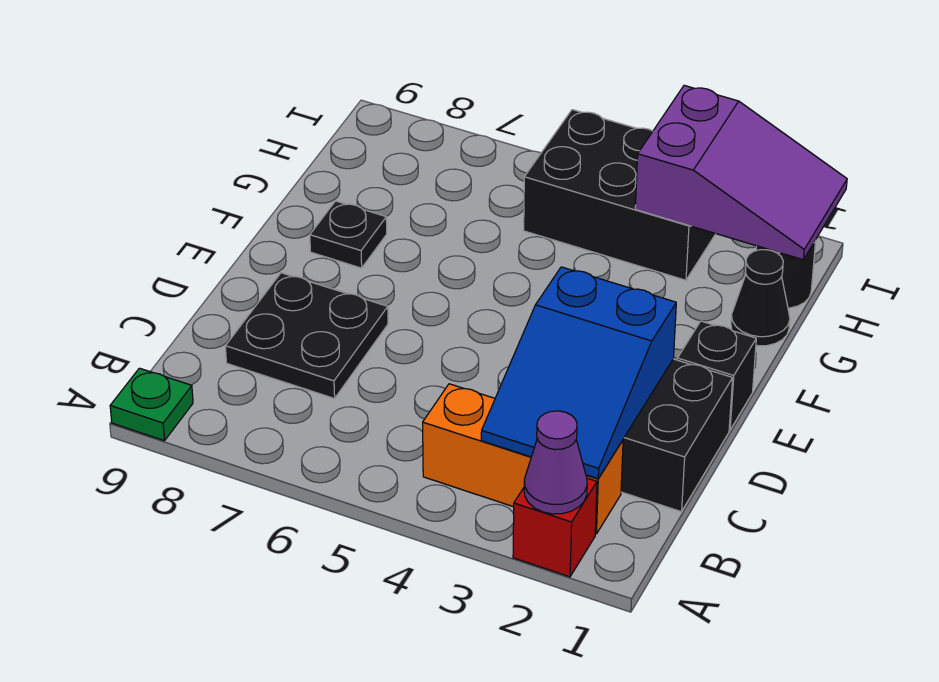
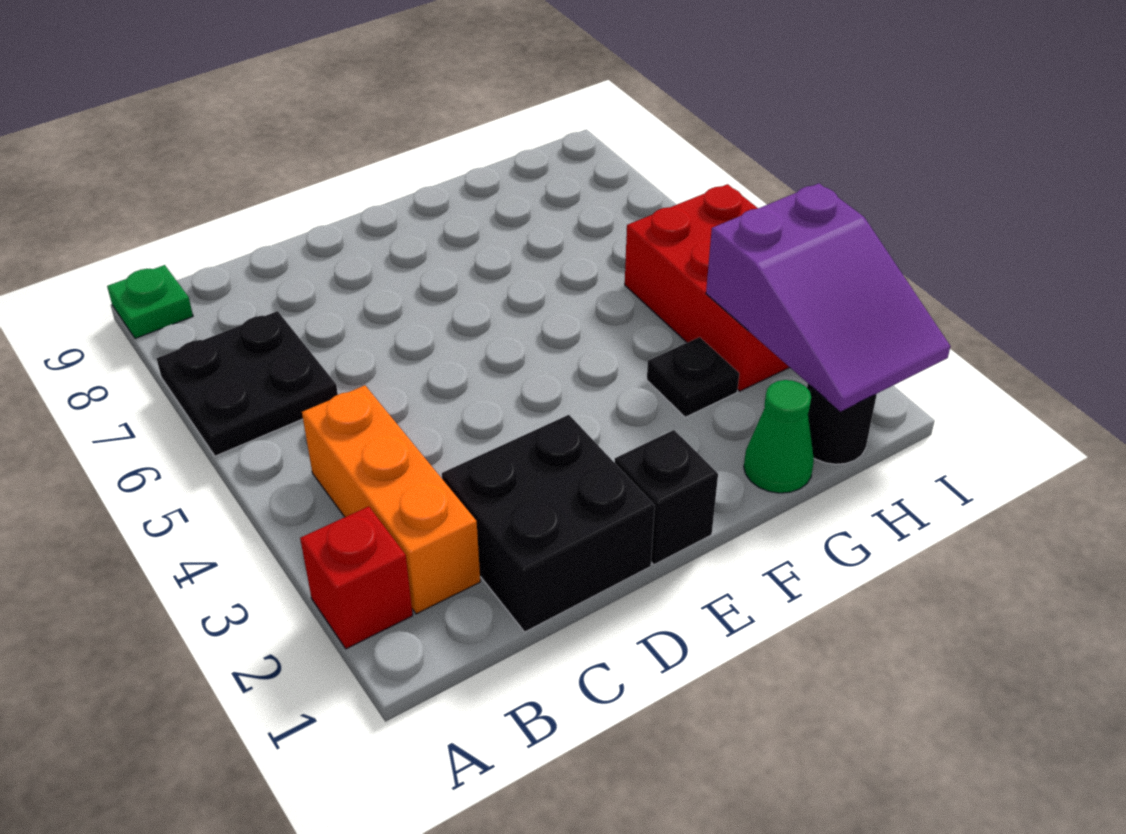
purple 1x1 cone [524,411,587,514] -> none
blue 2x3 slope [481,267,676,479] -> none
black 2x2 plate [225,273,388,398] -> black 2x2 plate moved to [157,311,338,456]
black 1x1 plate [310,201,387,268] -> black 1x1 plate moved to [647,337,739,417]
black 1x1 cone [731,250,790,346] -> green 1x1 cone [744,380,814,493]
black 2x3 brick [524,110,715,280] -> red 2x3 brick [625,184,790,391]

